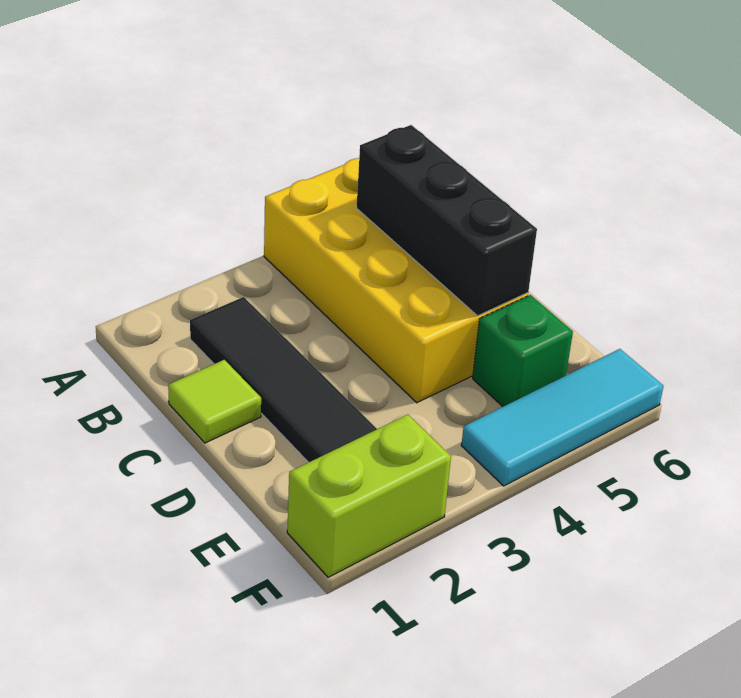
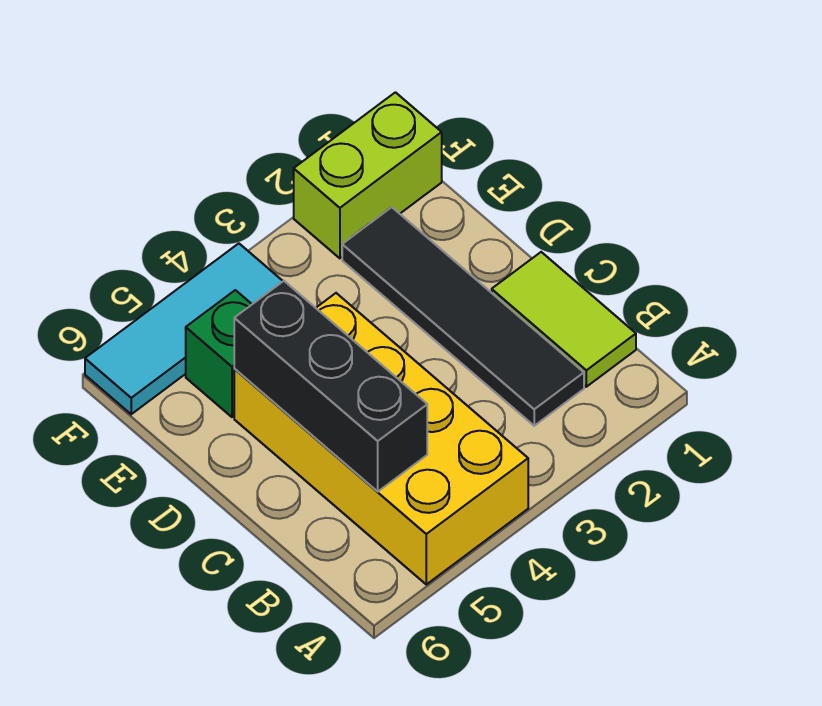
lime 1x1 tile [168,360,261,443] -> lime 1x2 tile [492,252,636,387]

